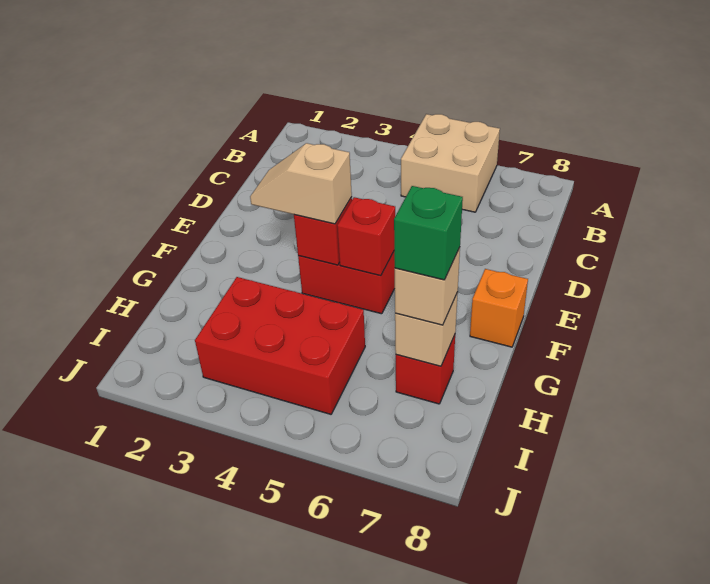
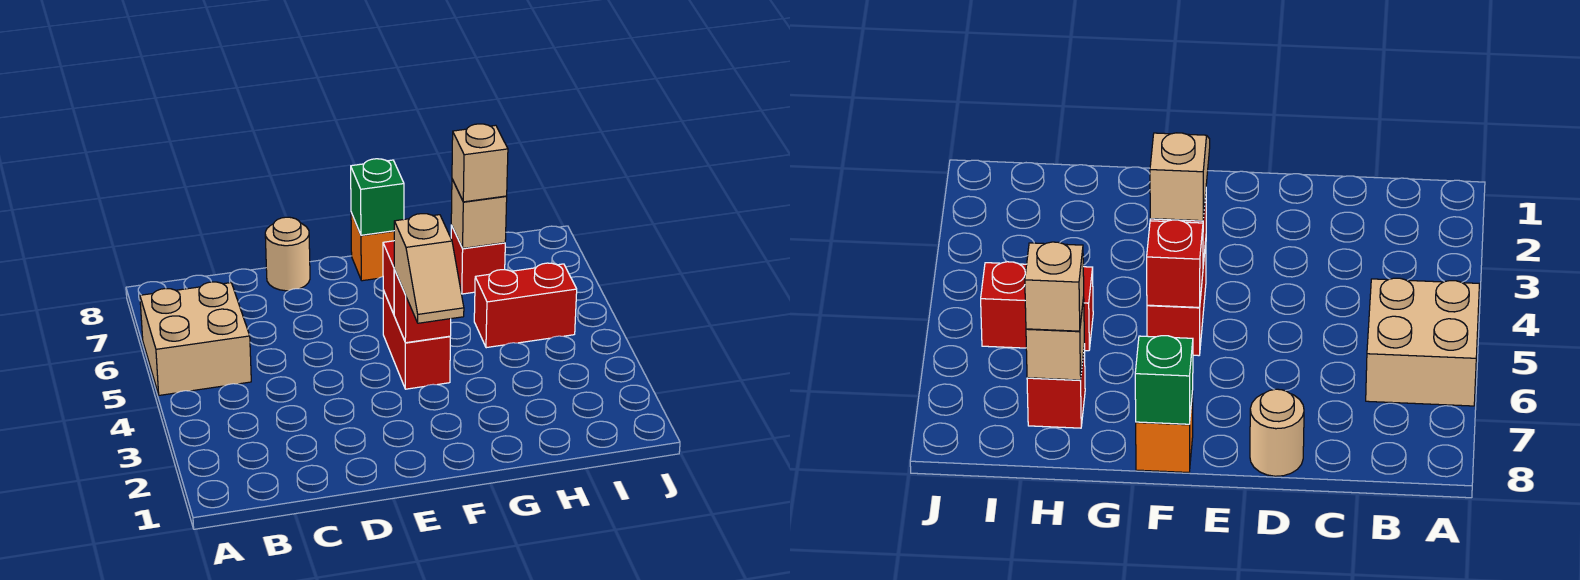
none -> tan 1x1 round brick [265,217,310,291]
red 2x3 brick [195,277,365,414] -> red 1x2 brick [474,263,577,348]
green 1x1 brick [394,186,463,280] -> green 1x1 brick moved to [351,159,404,235]

